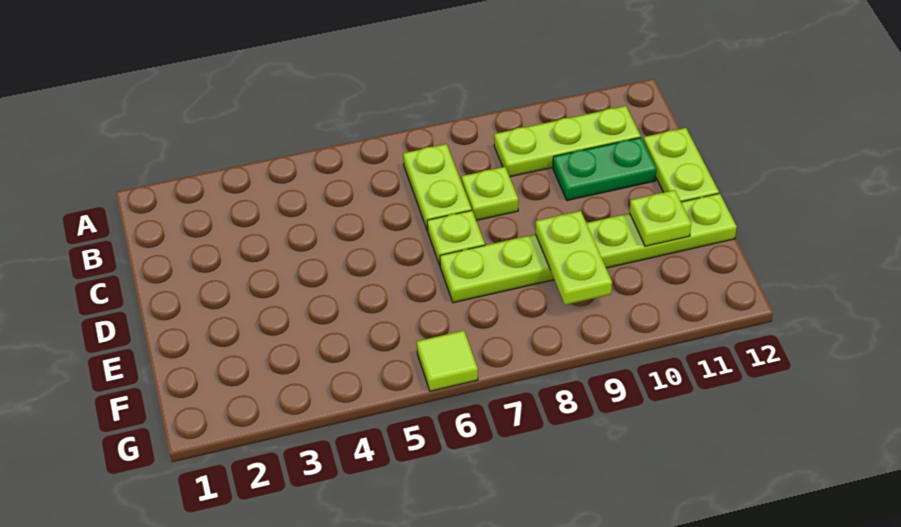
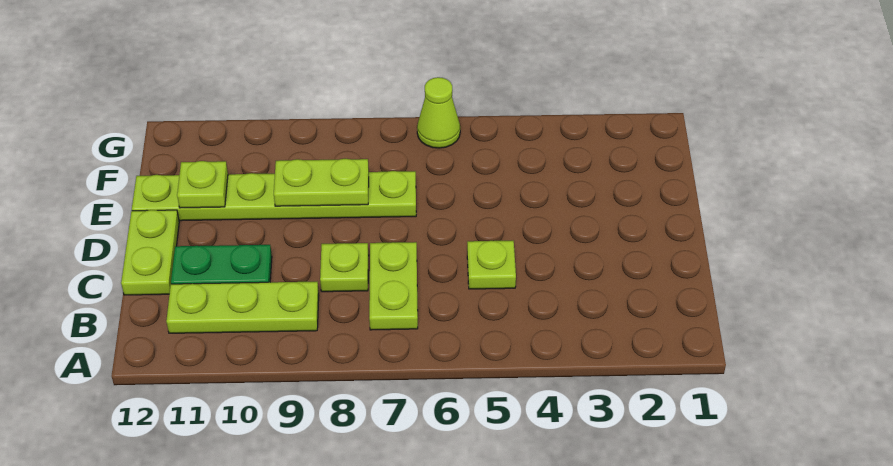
lime 1x1 plate [427,210,485,265] -> lime 1x1 plate moved to [467,241,516,289]
lime 1x2 plate [535,211,612,305] -> lime 1x2 plate turned to [274,159,369,206]
lime 1x1 tile [417,331,478,391] -> lime 1x1 cone [417,77,460,148]

